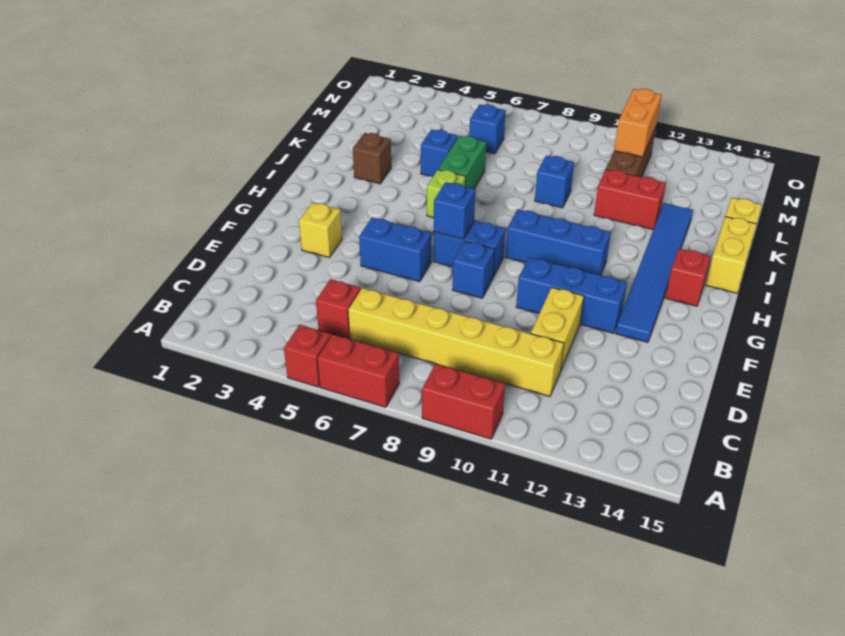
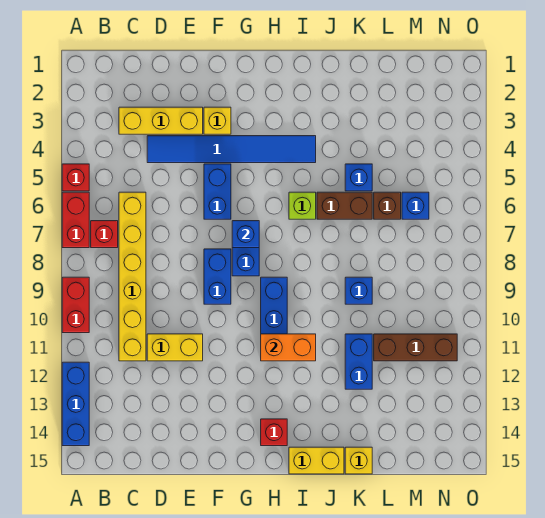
none -> yellow 1x3 brick [119,107,203,134]
red 1x1 brick [316,279,361,339] -> red 1x1 brick moved to [91,221,118,248]
blue 1x1 brick [452,241,495,298] -> blue 1x2 brick [204,249,231,304]
blue 1x3 brick [516,257,627,333] -> blue 1x3 brick moved to [62,362,89,446]
blue 1x6 tile [616,203,693,342] -> blue 1x6 tile moved to [147,136,316,163]
brown 1x1 brick [353,133,391,184] -> brown 1x1 brick moved to [374,192,401,219]
green 1x2 brick [438,136,486,189] -> brown 1x2 brick [317,192,372,219]
red 1x2 brick [594,169,666,230] -> blue 1x2 brick [345,334,372,389]
orange 1x2 brick [614,89,662,157] -> orange 1x2 brick moved to [261,334,316,361]

